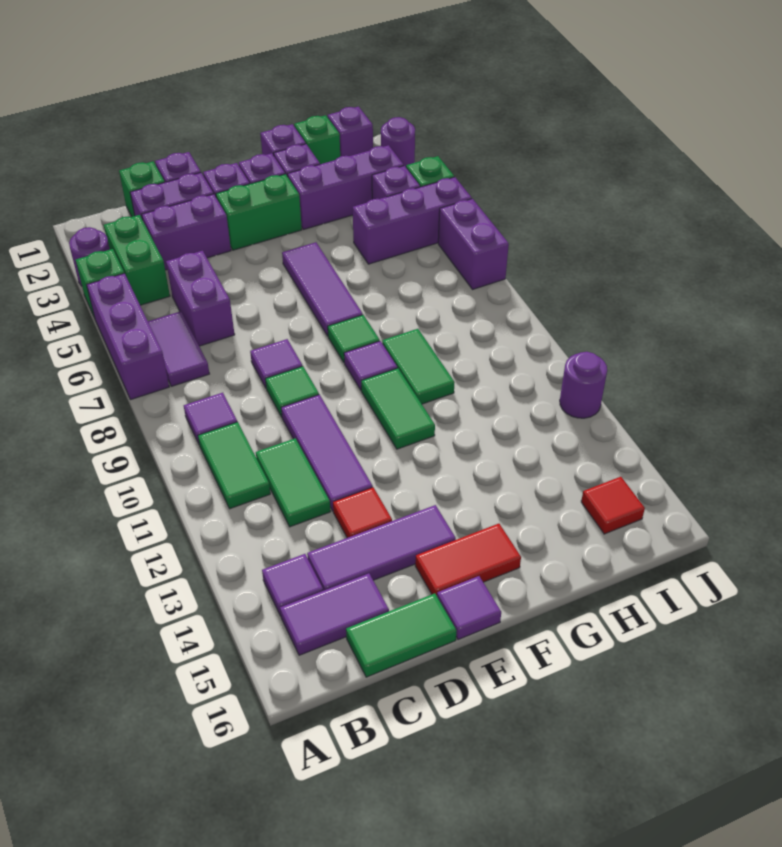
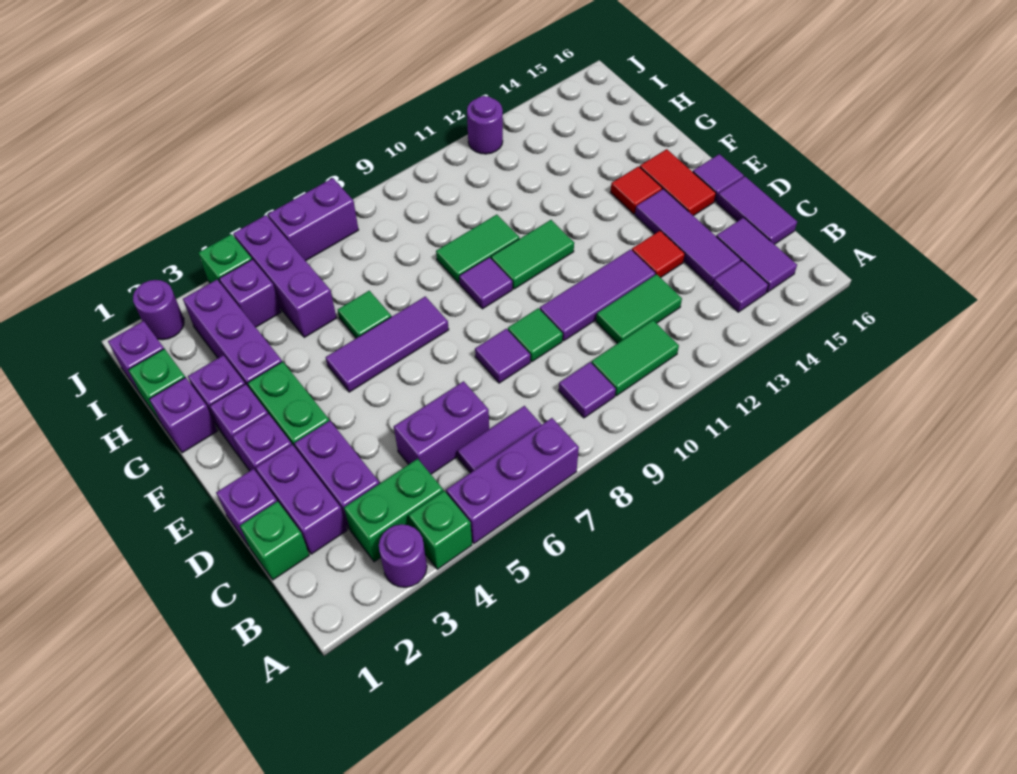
green 1x2 tile [346,593,457,677] -> purple 1x2 tile [717,177,797,244]
green 1x1 tile [328,315,380,362] -> green 1x1 tile moved to [338,291,391,338]
red 1x1 tile [581,477,645,534] -> red 1x1 tile moved to [610,166,662,214]

